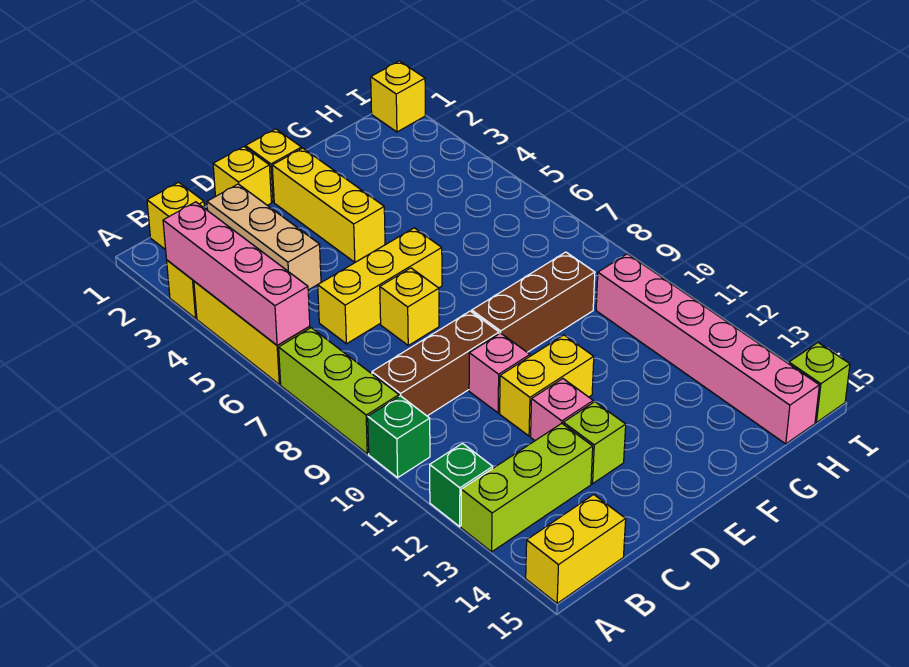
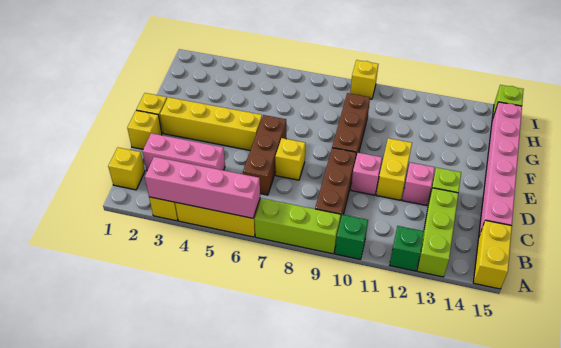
tan 1x3 brick [207,184,321,290] -> pink 1x3 brick [142,133,225,171]
yellow 1x3 brick [318,228,442,344] -> brown 1x3 brick [243,115,286,195]
yellow 1x3 brick [272,148,385,262] -> yellow 1x4 brick [160,97,262,150]
pink 1x6 brick [596,254,819,444] -> pink 1x6 brick turned to [479,102,522,235]
yellow 1x1 brick [371,61,425,132] -> yellow 1x1 brick moved to [350,60,378,99]

